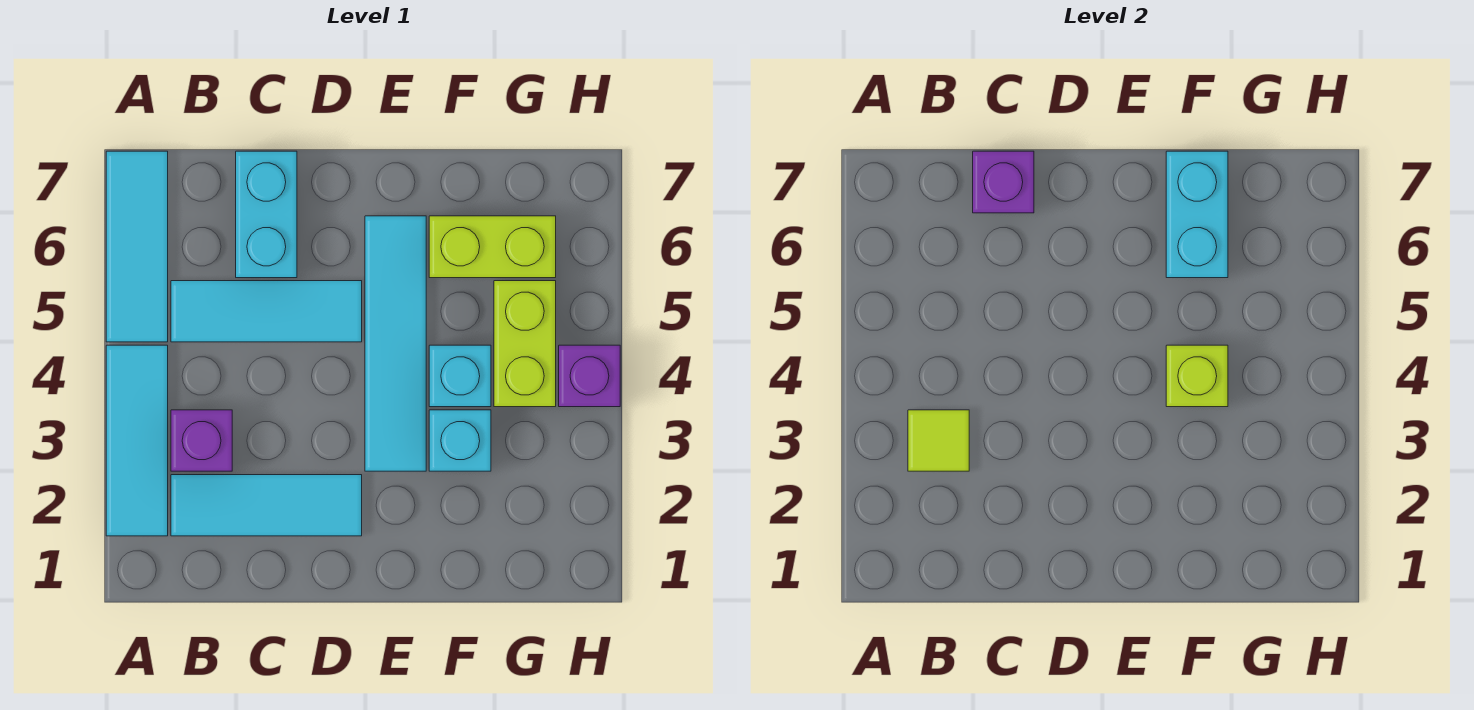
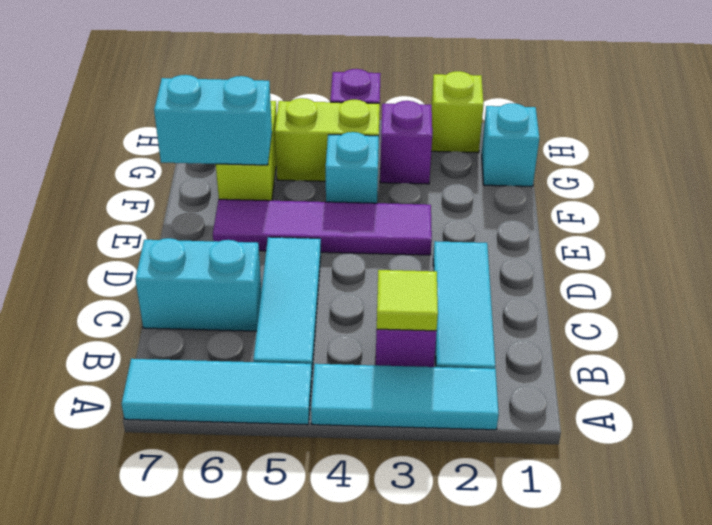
purple 1x1 brick [973,151,1034,213] -> purple 1x1 brick moved to [380,101,432,184]
cyan 1x4 tile [365,216,426,471] -> purple 1x4 tile [213,199,432,255]
cyan 1x1 brick [429,410,491,471] -> cyan 1x1 brick moved to [482,103,539,186]
lime 1x1 brick [1166,345,1228,407] -> lime 1x1 brick moved to [431,71,484,153]

